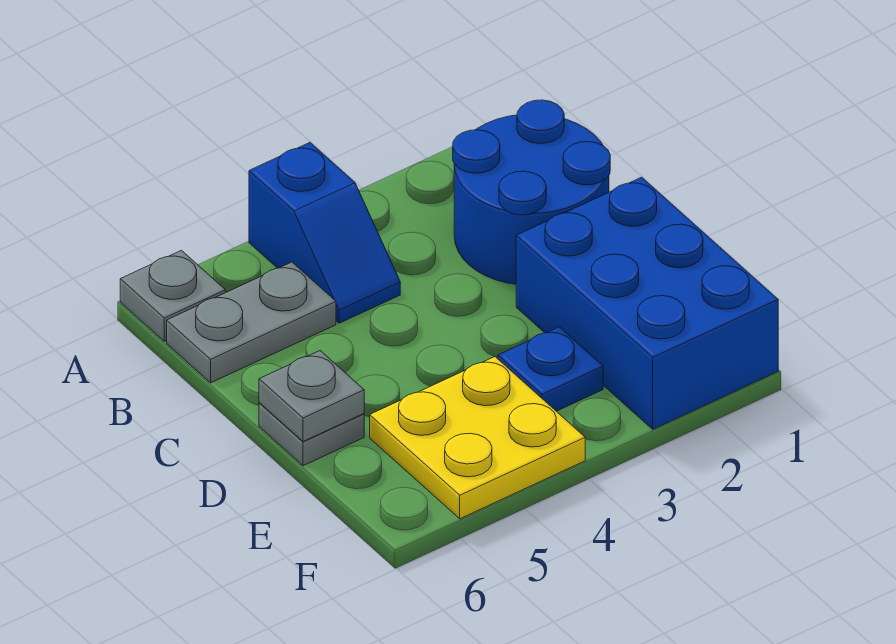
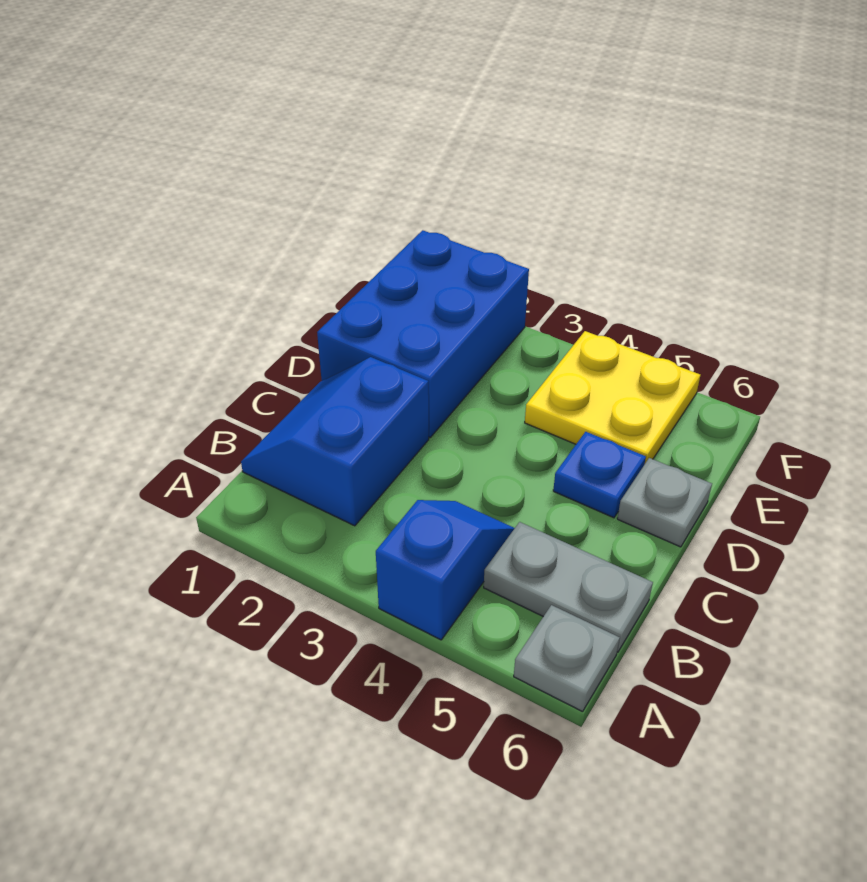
blue 2x2 round brick [453,100,610,284] -> blue 2x2 slope [241,357,429,526]
grey 1x1 plate [259,351,364,441] -> none
blue 1x1 plate [498,327,603,411] -> blue 1x1 plate moved to [553,432,646,518]

